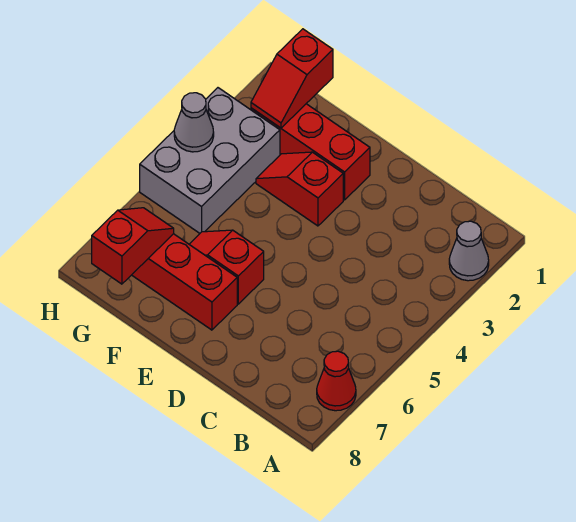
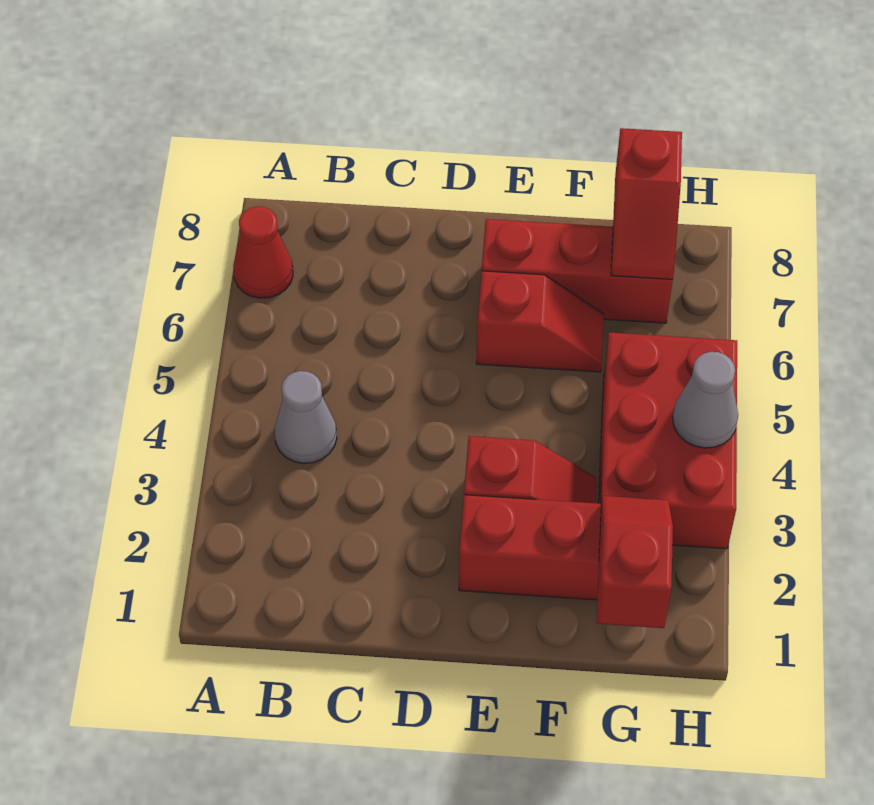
grey 1x1 cone [449,221,489,281] -> grey 1x1 cone moved to [274,371,337,463]
grey 2x3 brick [140,88,280,233] -> red 2x3 brick [598,332,737,549]

